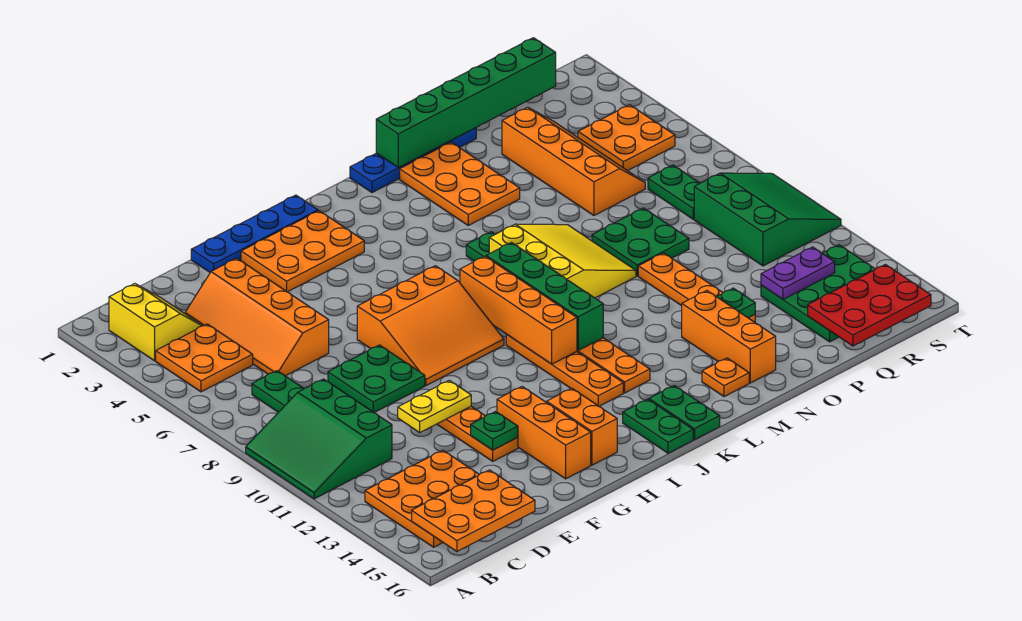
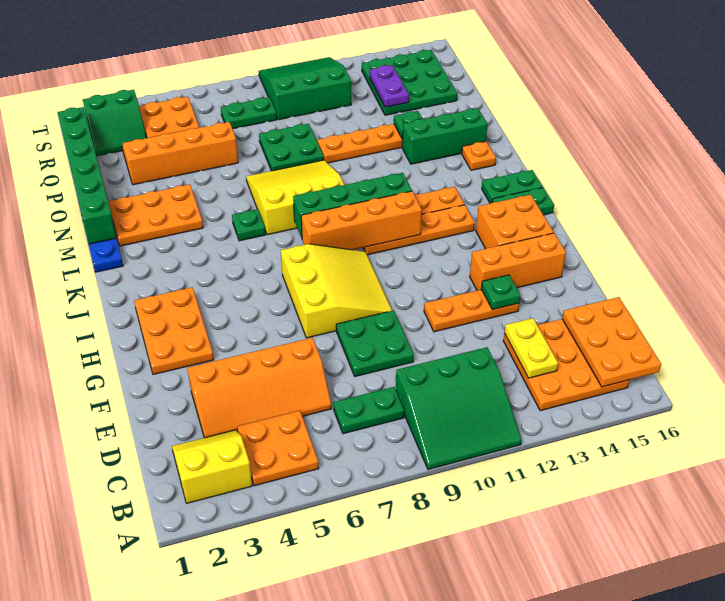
yellow 1x2 plate [398,380,471,433] -> yellow 1x2 plate moved to [505,318,558,378]
blue 1x4 plate [191,195,318,272] -> none
orange 3x3 slope [357,266,504,386] -> yellow 3x3 slope [281,244,392,338]
orange 1x2 brick [547,388,617,465] -> orange 2x2 brick [476,195,554,249]
orange 1x3 brick [682,291,776,383] -> green 1x3 brick [402,108,487,164]
red 2x3 plate [808,265,931,346] -> none
none -> green 2x2 slope [83,90,146,156]

